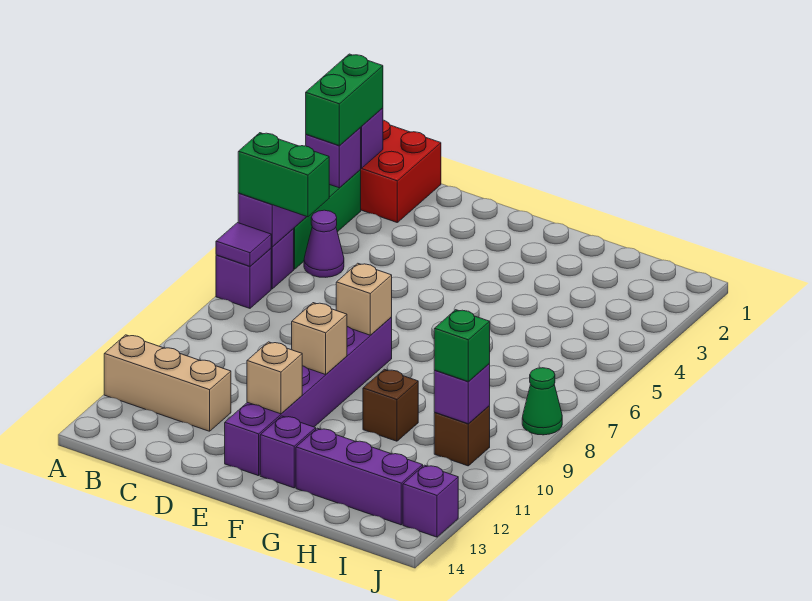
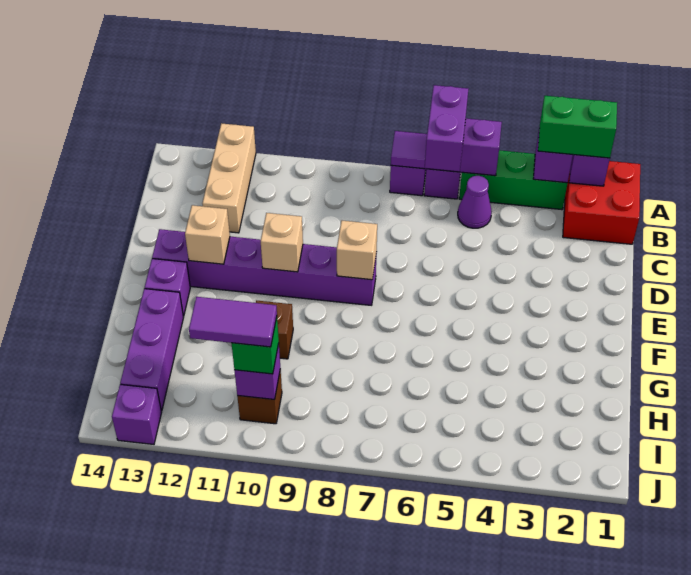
green 1x2 brick [238,133,329,217] -> purple 1x2 brick [425,85,468,172]
none -> purple 1x2 tile [189,297,277,347]
green 1x1 cone [522,368,562,435] -> none

